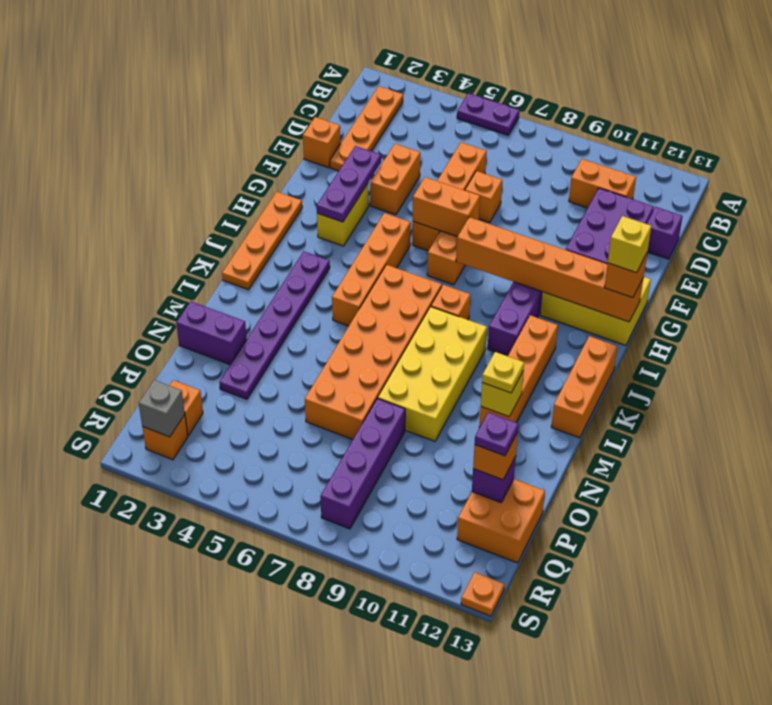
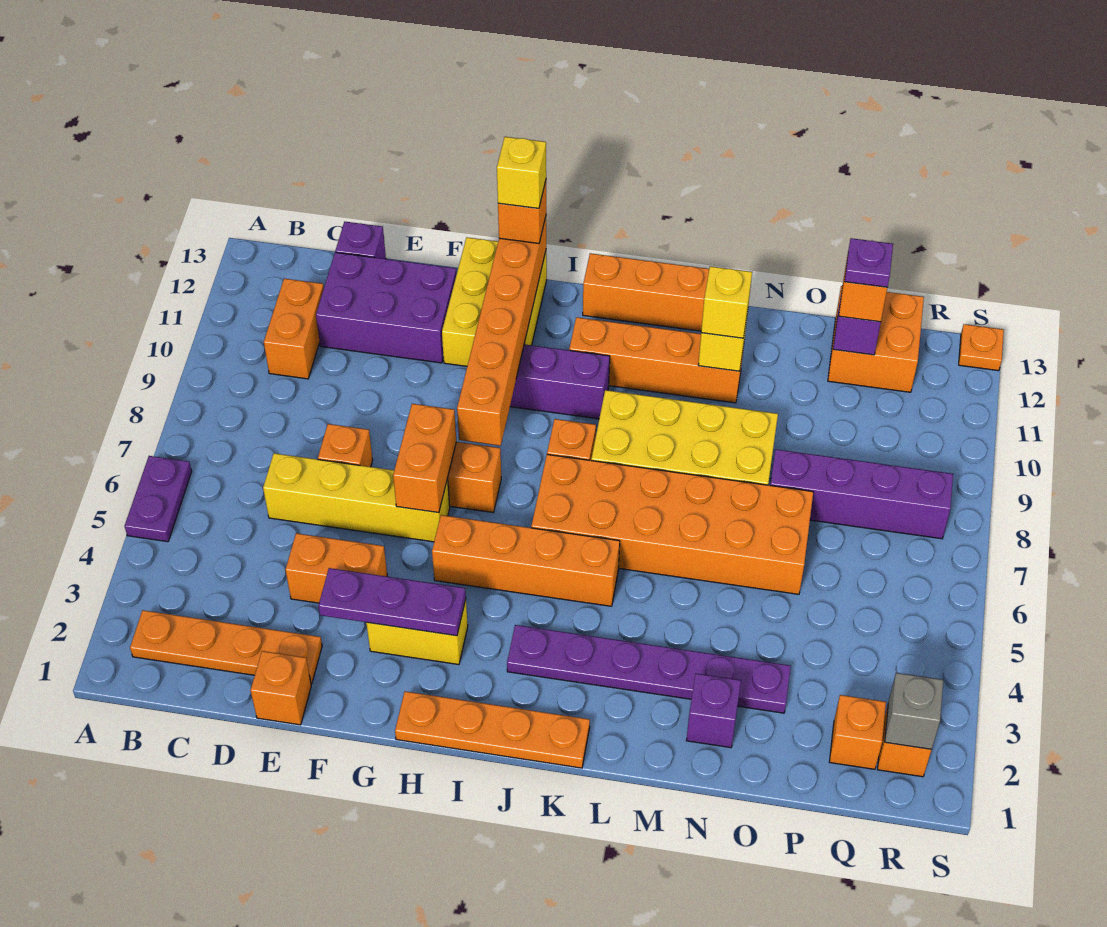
orange 1x4 brick [412,142,487,251] -> yellow 1x4 brick [263,453,450,542]
yellow 1x1 plate [482,352,524,393] -> yellow 1x1 brick [701,266,752,338]
purple 1x2 brick [176,301,247,365] -> purple 1x1 brick [686,674,741,748]

